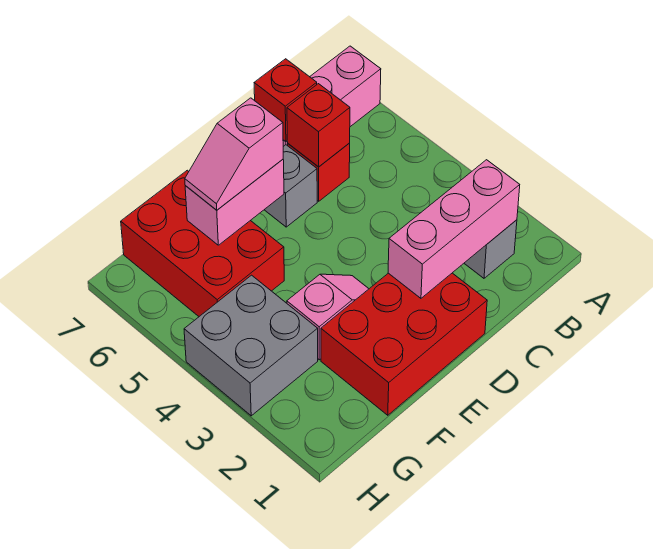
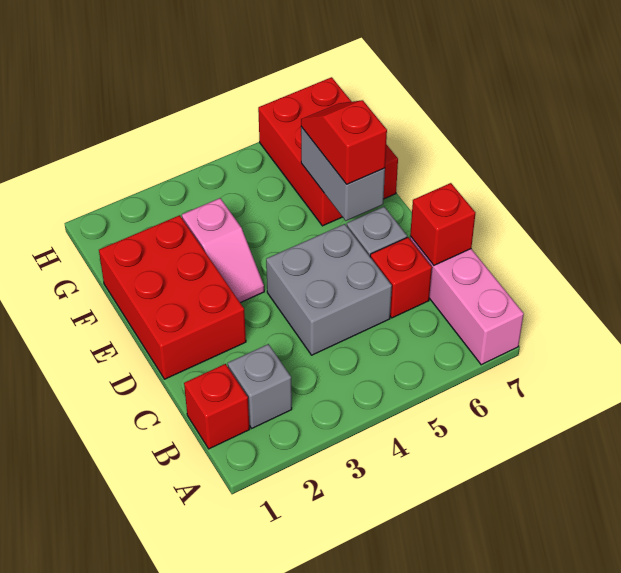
pink 1x3 brick [388,160,520,298] -> none
red 1x1 brick [287,84,350,167] -> red 1x1 brick moved to [184,364,250,449]
pink 1x2 brick [185,159,284,245] -> grey 1x2 brick [301,127,385,221]
pink 1x2 slope [185,98,283,210] -> red 1x2 slope [301,100,387,184]
red 2x3 brick [121,170,284,316] -> red 2x3 brick turned to [258,77,398,226]
grey 2x2 brick [184,275,318,416] -> grey 2x2 brick moved to [266,224,392,355]

